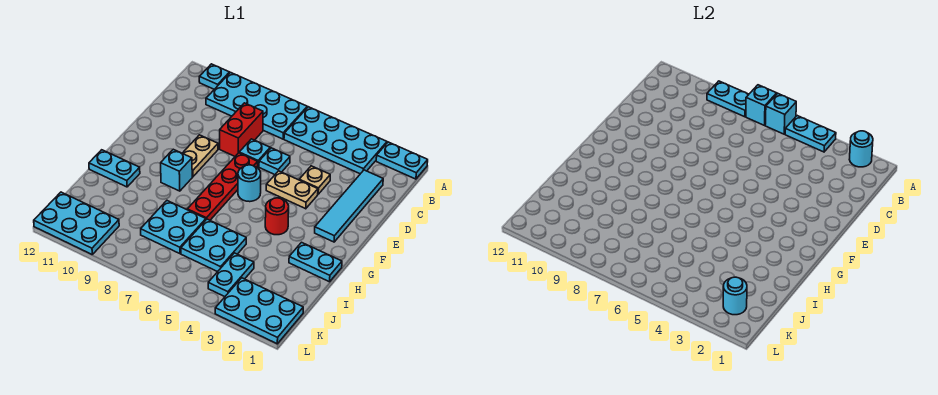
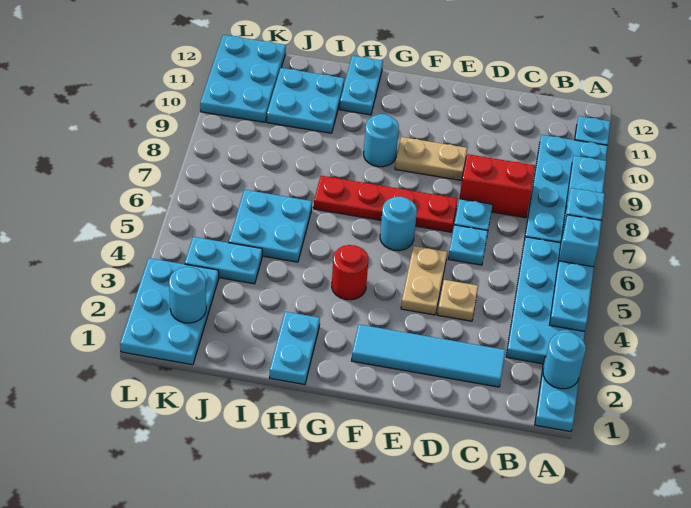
cyan 1x1 brick [161,149,192,191] -> cyan 1x1 round brick [364,114,399,167]
cyan 2x2 plate [141,201,206,254] -> cyan 2x2 plate moved to [267,68,344,133]

